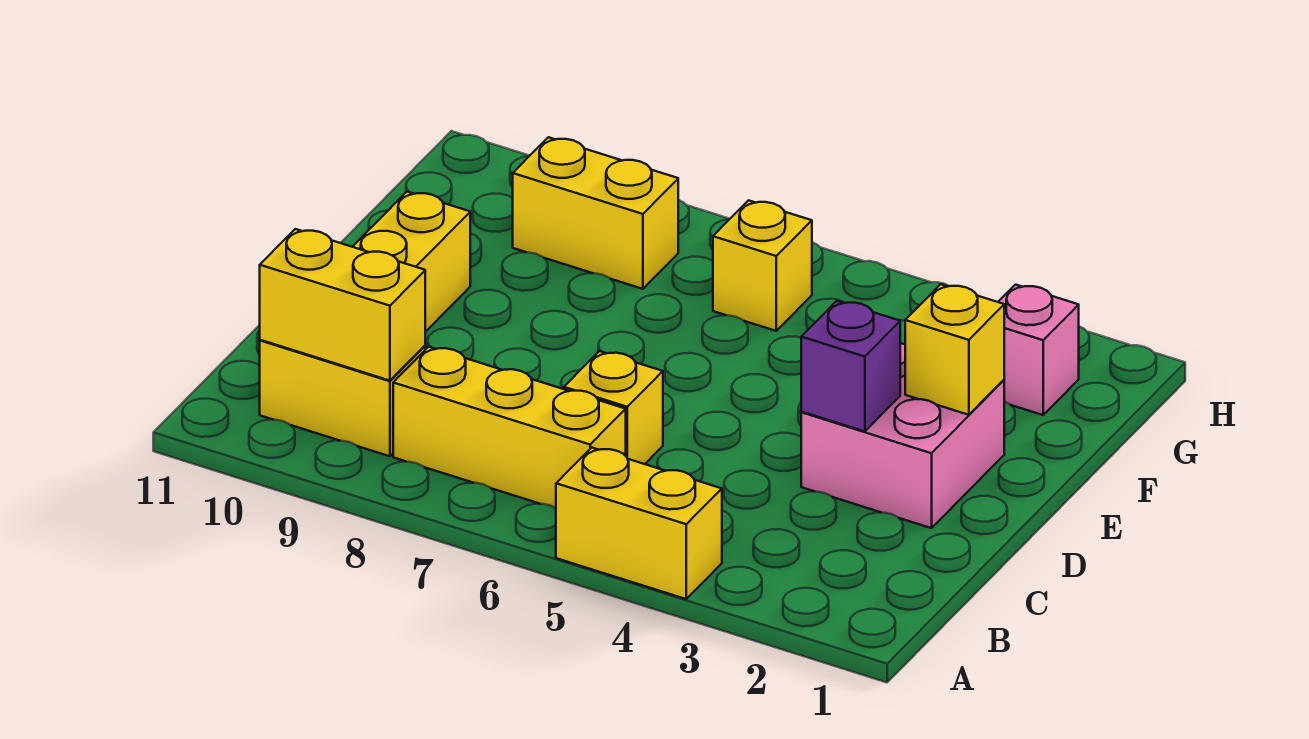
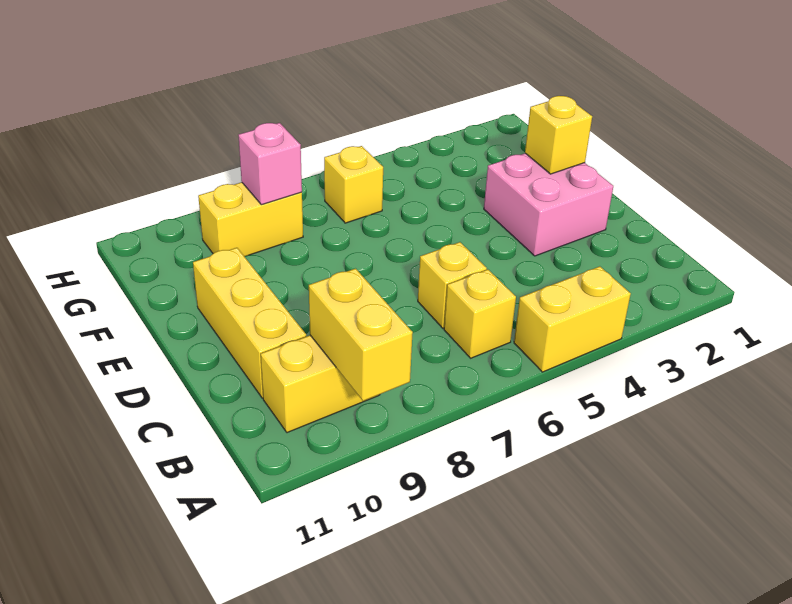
yellow 1x3 brick [393,347,626,508] -> yellow 1x1 brick [444,269,516,358]
yellow 1x2 brick [260,229,425,381] -> yellow 1x2 brick turned to [309,269,413,401]
purple 1x1 brick [801,301,900,431] -> none
pink 1x1 brick [998,285,1079,415] -> pink 1x1 brick moved to [238,123,302,205]

